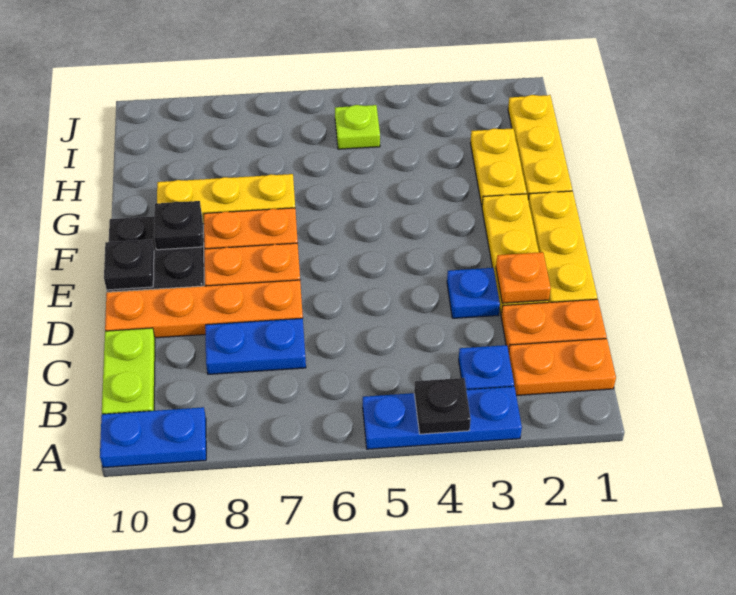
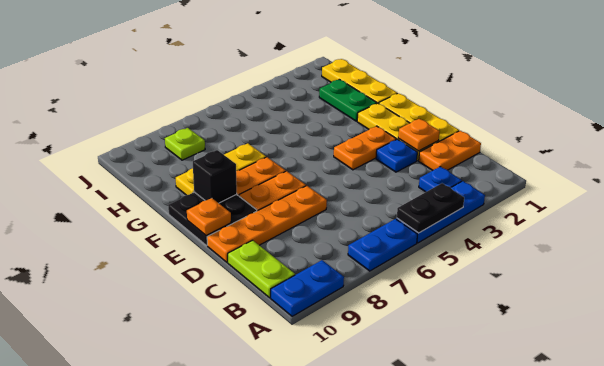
black 1x1 plate [414,378,471,434] -> black 1x2 plate [397,183,464,233]
orange 1x2 plate [509,339,616,396] -> orange 1x2 plate moved to [334,126,396,170]
blue 1x2 plate [205,318,306,374] -> blue 1x2 plate moved to [348,219,418,271]
black 1x1 plate [104,240,154,290] -> orange 1x1 plate [187,198,231,236]
black 1x1 plate [154,201,202,250] -> black 1x1 brick [193,150,237,203]
yellow 1x2 plate [470,128,527,206] -> green 1x2 plate [319,79,377,121]
lime 1x1 plate [335,105,380,149] -> lime 1x1 plate moved to [165,128,205,160]

